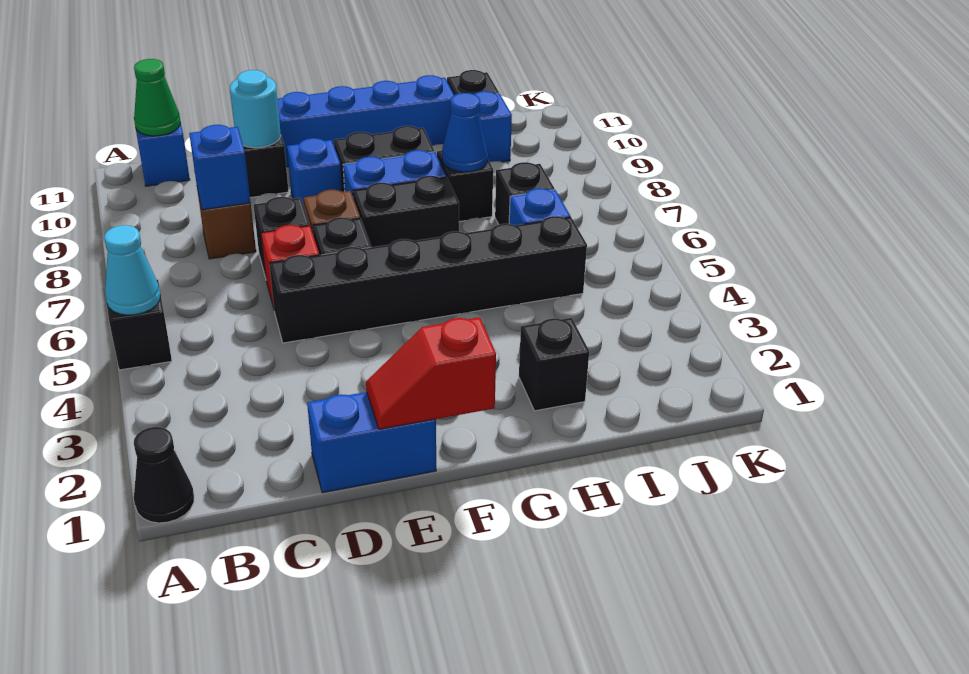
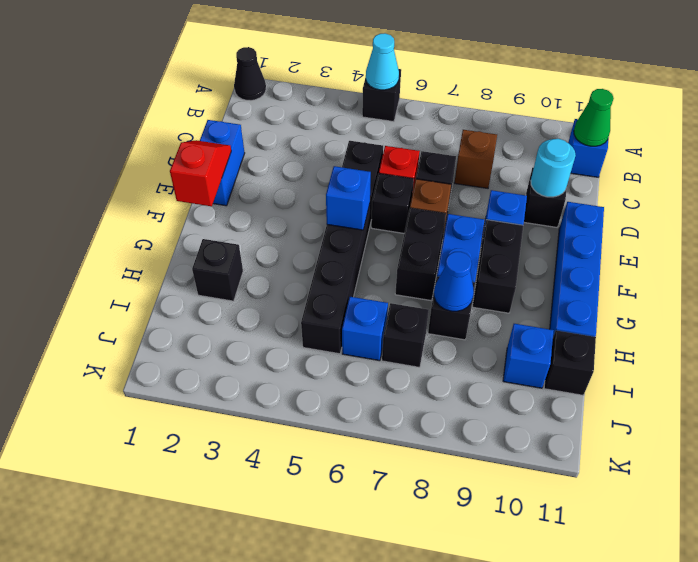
blue 1x1 brick [189,125,251,210] -> blue 1x1 brick moved to [326,166,371,230]

